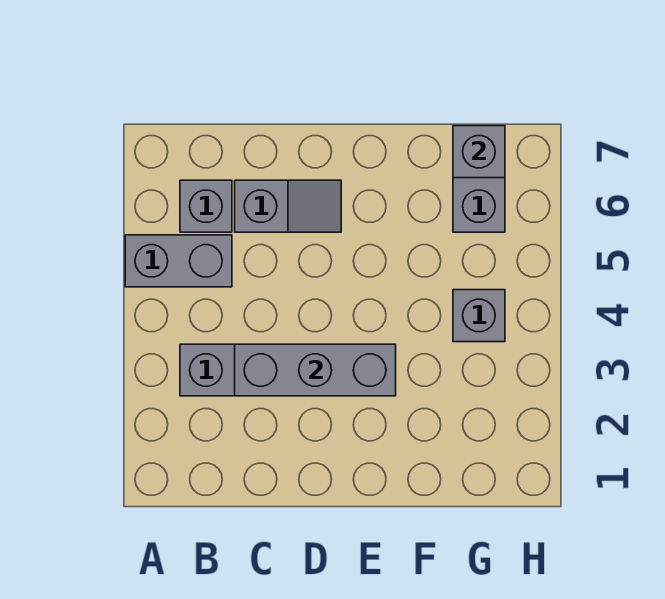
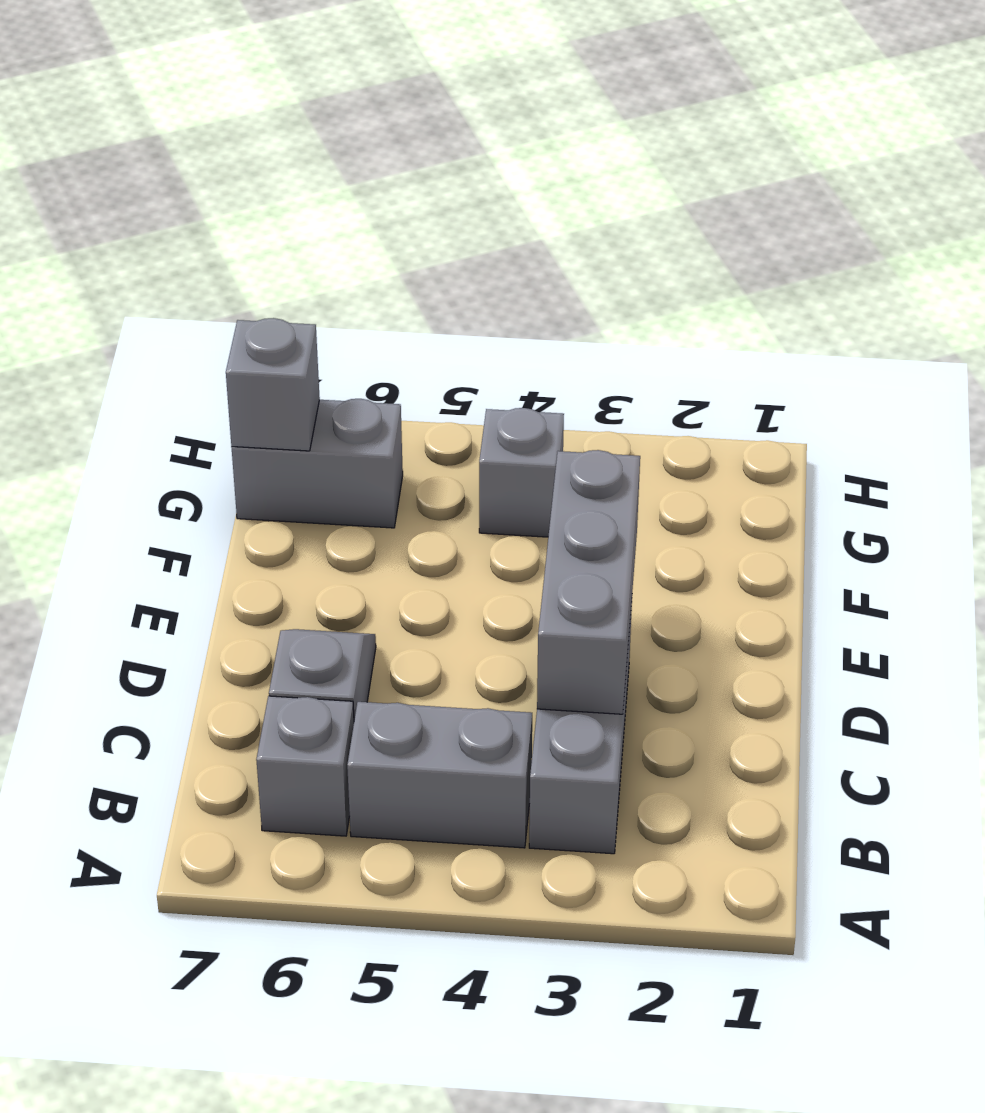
grey 1x2 brick [125,235,232,287] -> grey 1x2 brick turned to [347,702,532,848]

